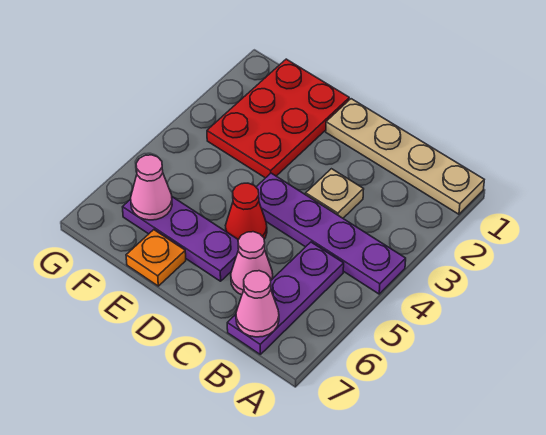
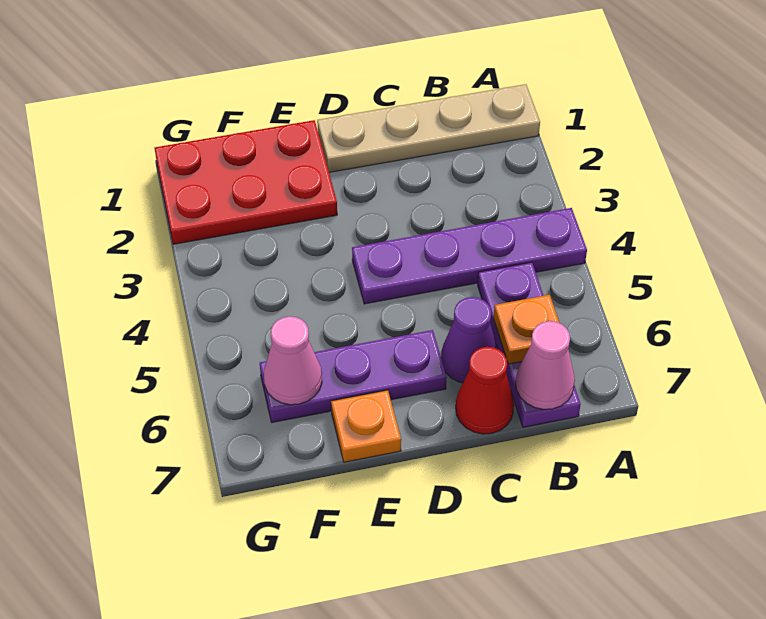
none -> orange 1x1 plate [493,295,559,364]
tan 1x1 plate [306,169,364,218] -> none
pink 1x1 cone [231,232,273,295] -> purple 1x1 cone [441,297,497,383]
red 1x1 cone [226,183,267,240] -> red 1x1 cone moved to [456,347,514,434]
red 2x3 plate [207,59,349,178] -> red 2x3 plate turned to [155,120,337,244]

